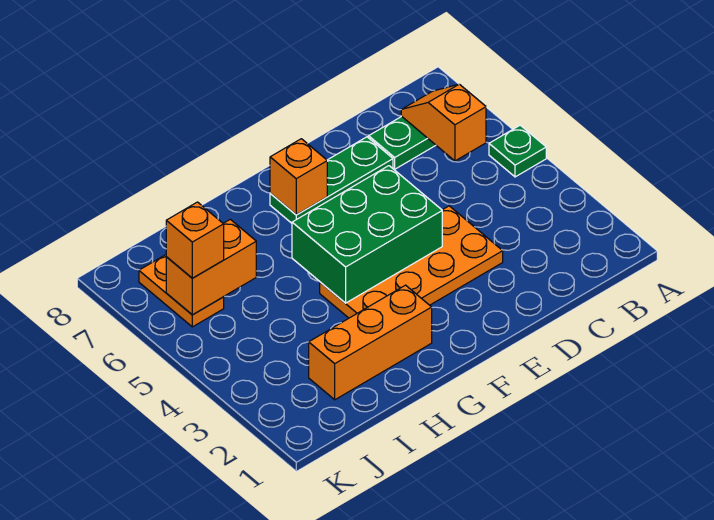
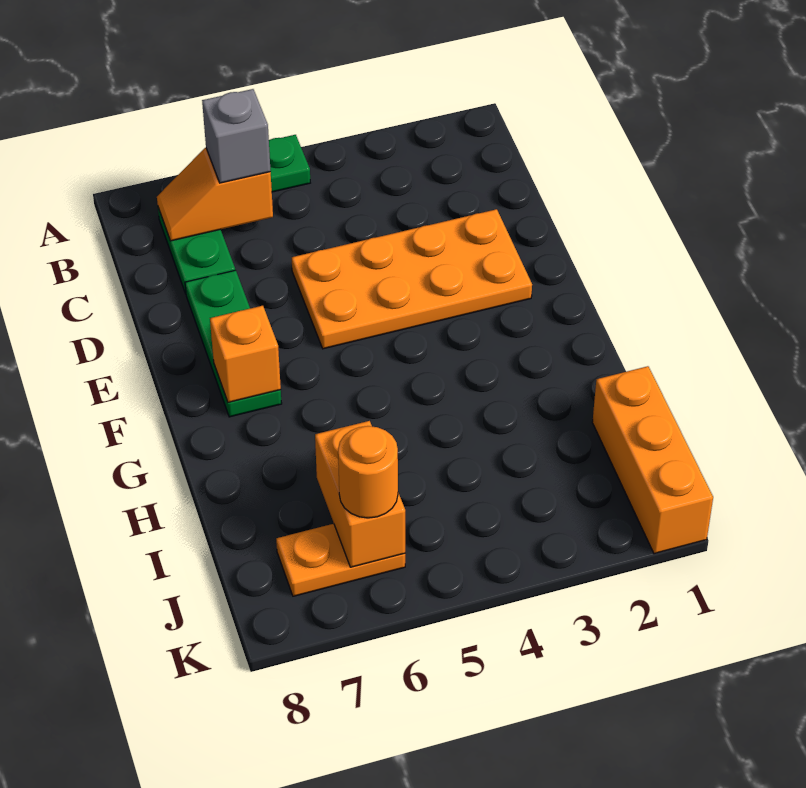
none -> grey 1x1 brick [202,89,271,183]
orange 2x4 plate [320,206,503,318] -> orange 2x4 plate turned to [292,209,532,349]
green 2x3 brick [292,166,442,303] -> none
orange 1x3 brick [309,285,432,400] -> orange 1x3 brick moved to [592,366,713,554]
orange 1x1 brick [166,202,224,278] -> orange 1x1 round brick [338,426,398,518]

